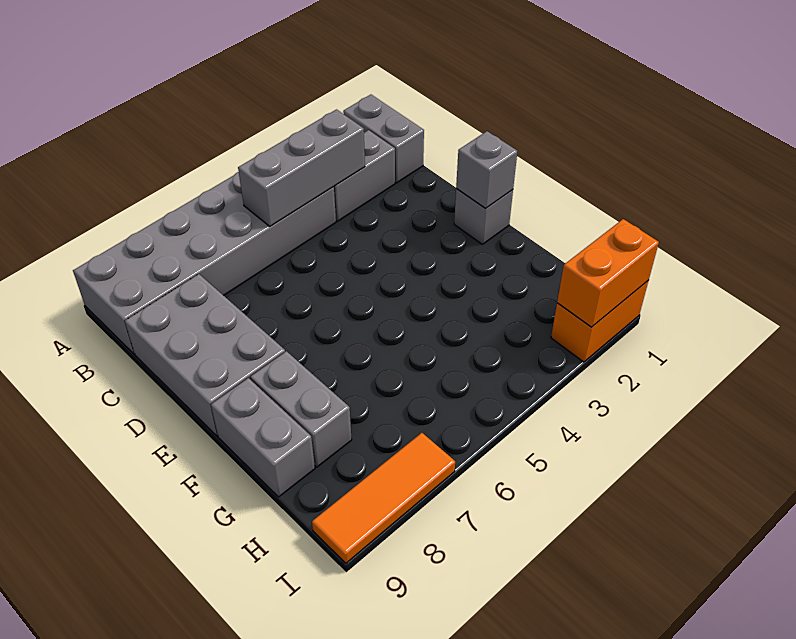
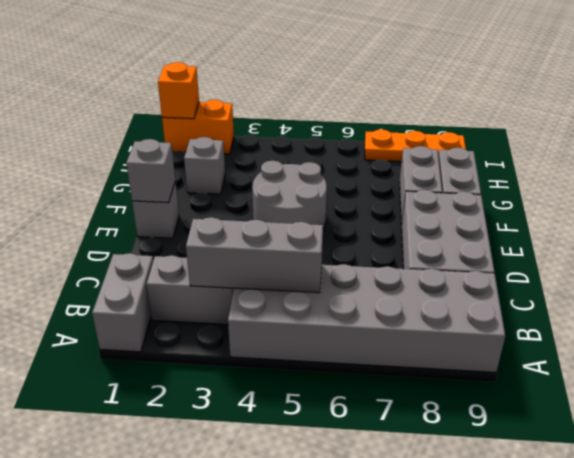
none -> grey 2x2 round brick [252,161,327,229]
none -> grey 1x1 brick [184,137,225,194]
orange 1x2 brick [557,219,659,327] -> orange 1x1 brick [158,62,199,119]
orange 1x3 tile [312,433,455,563] -> orange 1x3 plate [365,129,466,162]

